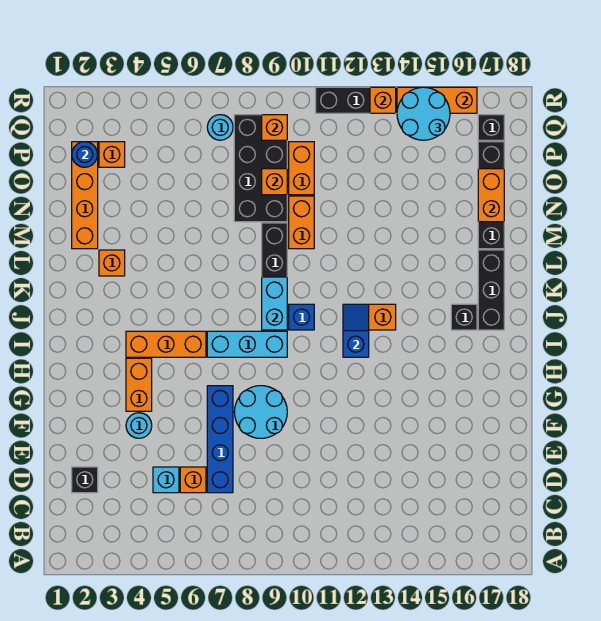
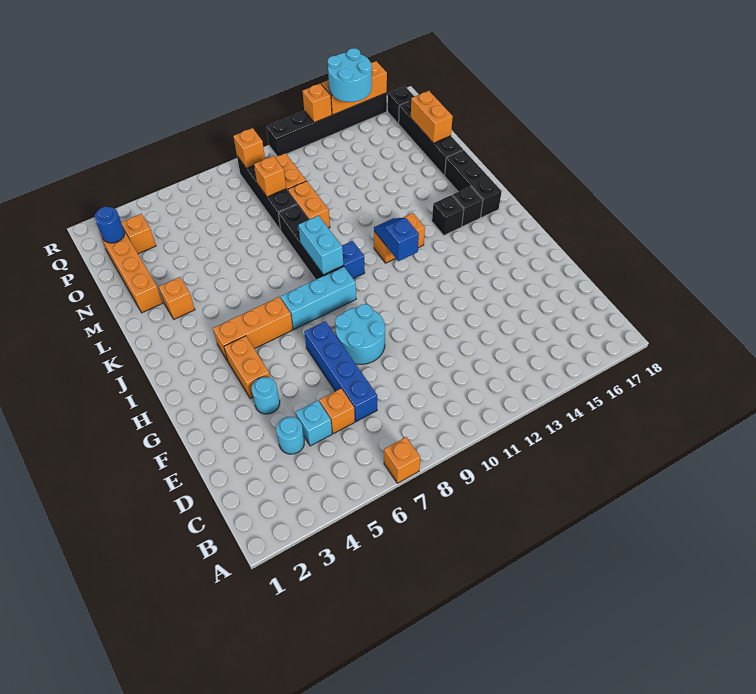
none -> orange 1x1 brick [384,437,420,483]
black 1x1 brick [72,467,98,493] -> black 1x1 brick moved to [432,195,464,235]
black 2x4 brick [234,115,287,222] -> black 1x4 brick [237,156,297,230]
cyan 1x1 round brick [207,115,233,140] -> cyan 1x1 round brick moved to [276,417,304,454]

